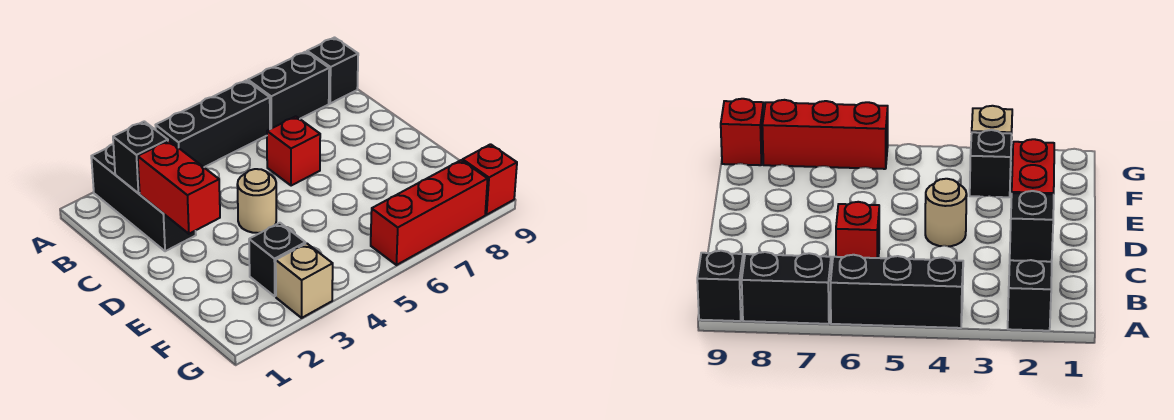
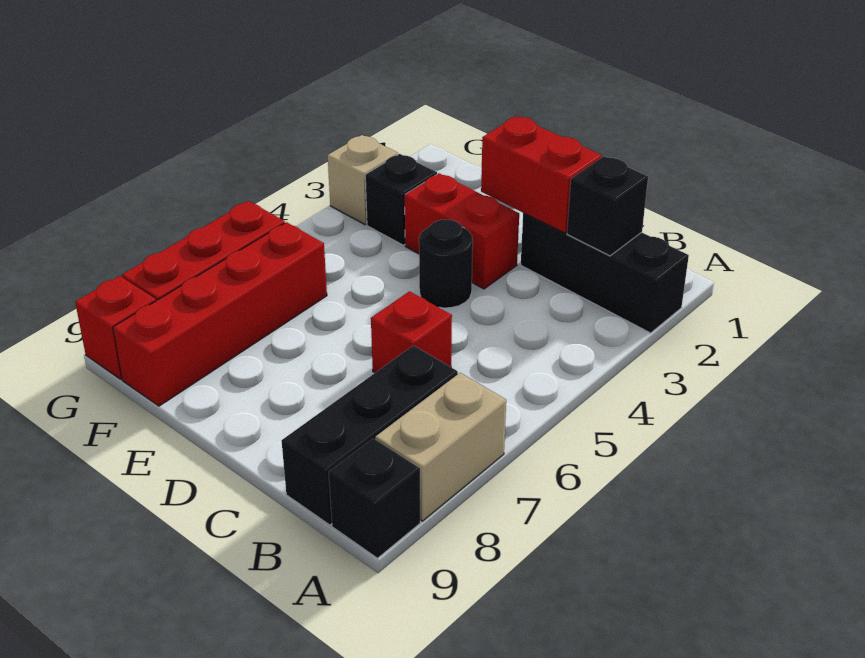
black 1x3 brick [156,80,270,167] -> black 1x3 brick moved to [282,345,458,525]
black 1x2 brick [248,52,329,129] -> tan 1x2 brick [375,373,506,521]
none -> red 1x2 brick [405,173,519,289]
tan 1x1 round brick [237,169,276,233] -> black 1x1 round brick [419,220,473,308]
none -> red 1x4 brick [113,222,327,406]

